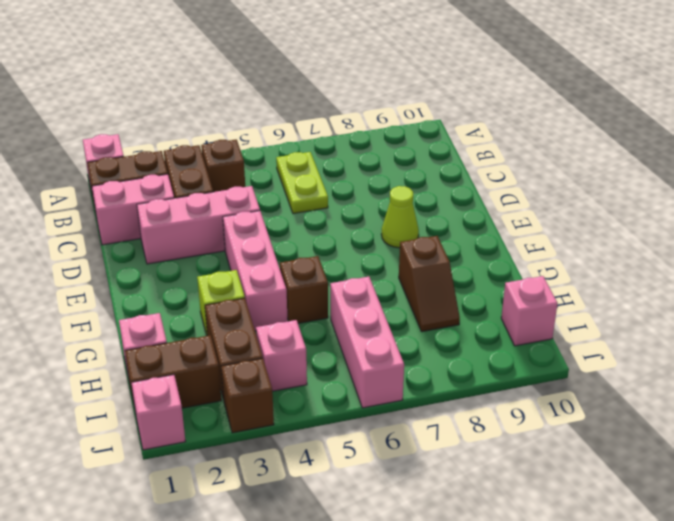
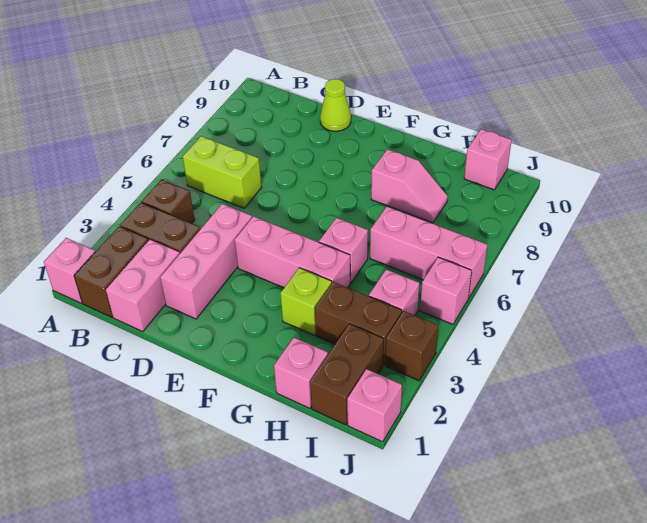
lime 1x2 plate [276,152,328,214] -> lime 1x2 brick [183,136,262,208]
lime 1x1 cone [381,186,419,248] -> lime 1x1 cone moved to [320,79,351,131]
brown 1x1 brick [280,256,328,323] -> pink 1x1 brick [319,218,368,283]
brown 1x2 slope [399,236,460,332] -> pink 1x2 slope [371,149,448,223]
none -> pink 1x1 brick [420,257,472,324]

